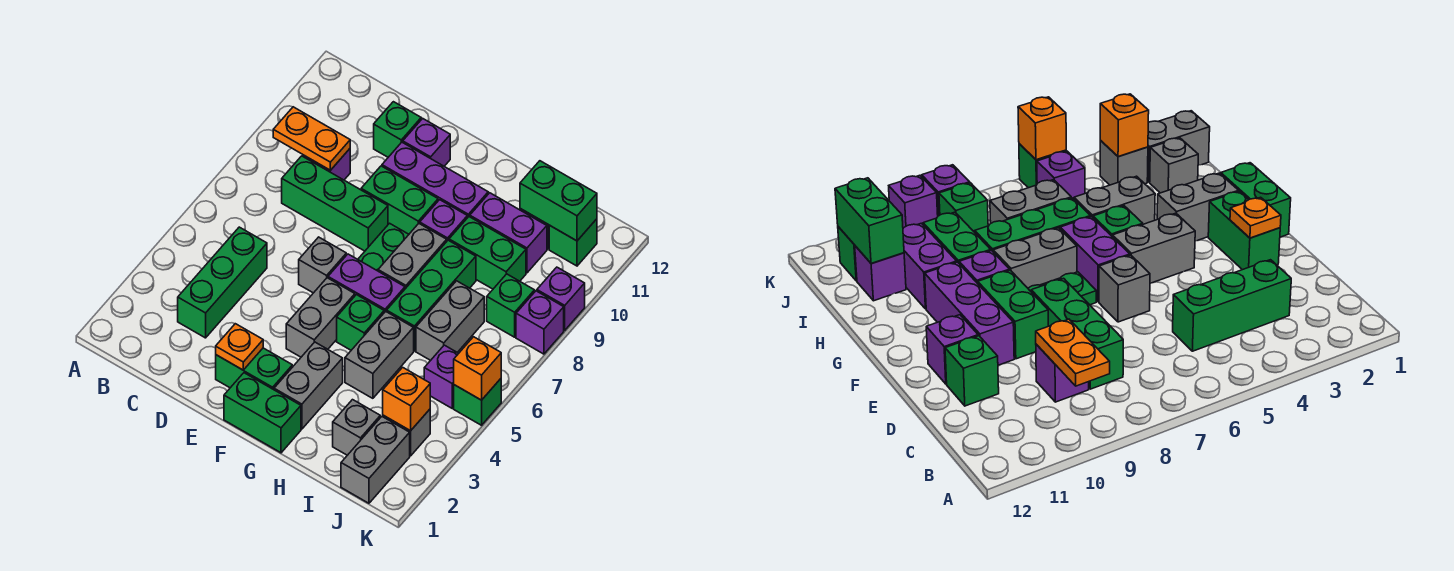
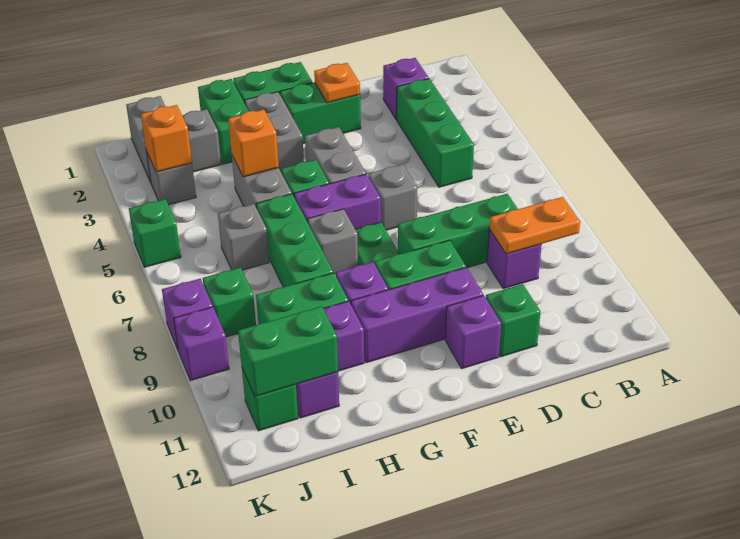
grey 1x2 brick [378,224,447,289] -> grey 1x1 brick [308,209,358,274]
none -> green 1x2 brick [198,79,248,164]
grey 1x2 brick [416,281,484,360] -> grey 1x1 brick [218,204,269,270]
purple 1x1 brick [424,345,459,408] -> purple 1x1 brick moved to [383,58,429,120]
orange 1x1 brick [454,337,501,400] -> orange 1x1 brick moved to [228,110,279,177]

